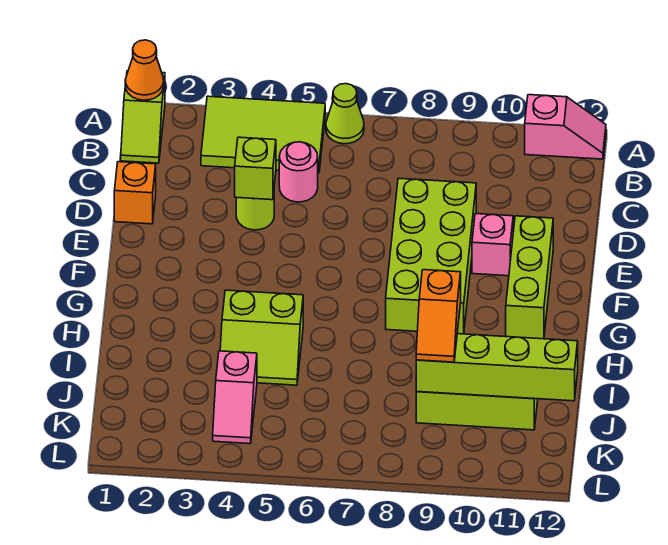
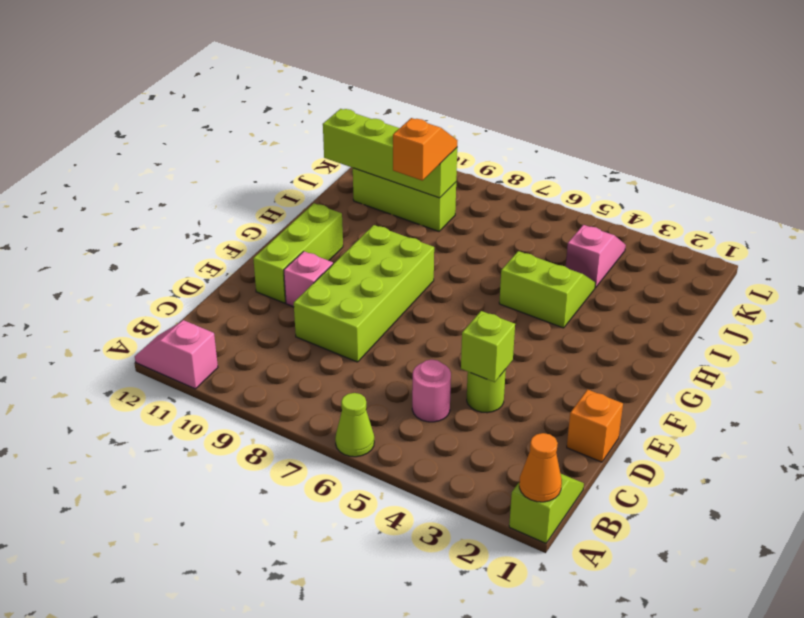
lime 2x3 tile [201,96,325,173] -> none

